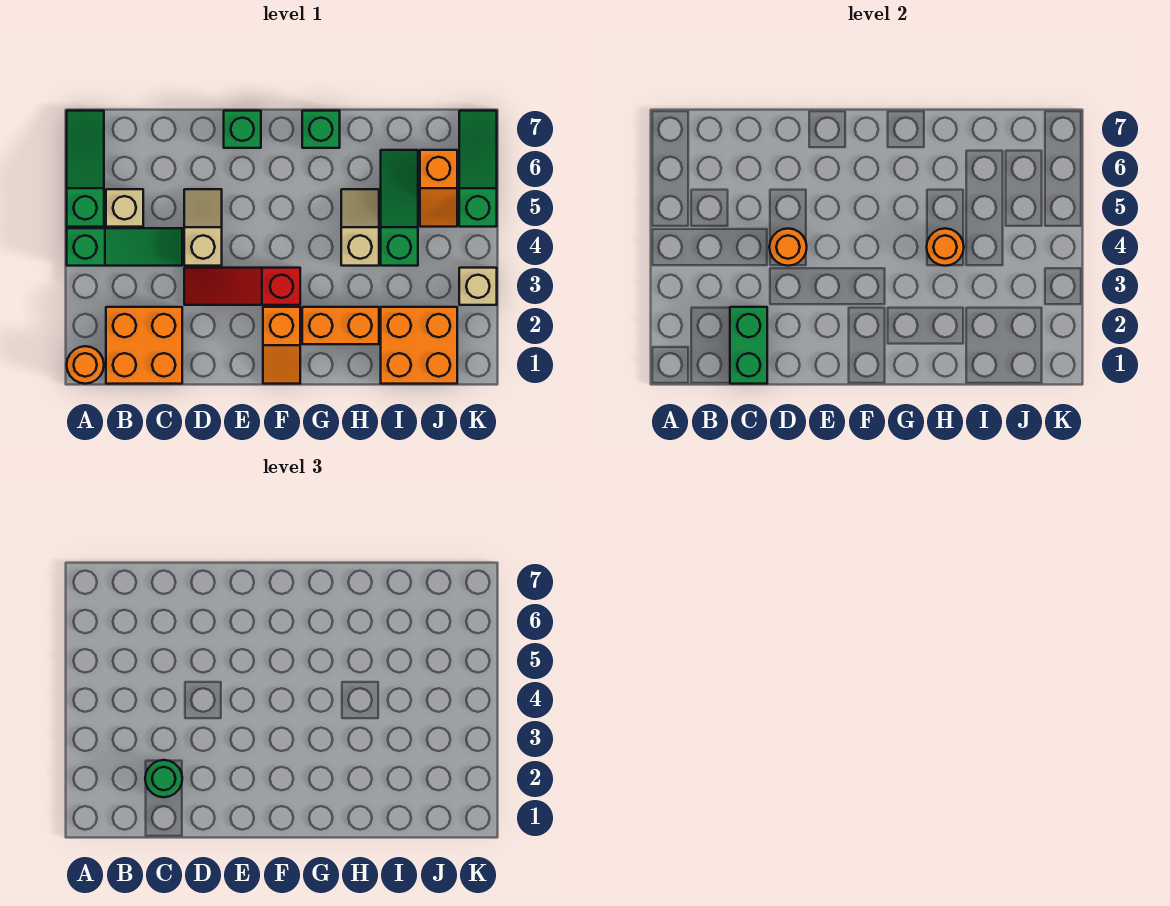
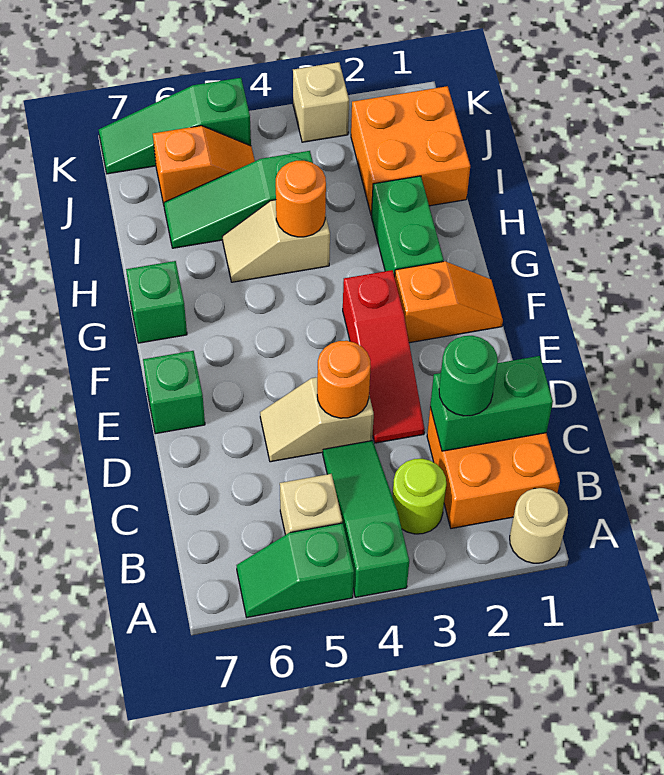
orange 1x1 round brick [67,346,104,384] -> tan 1x1 round brick [510,488,568,563]
green 1x3 slope [67,111,104,227] -> green 1x2 slope [236,523,354,617]
none -> lime 1x1 round brick [392,459,446,534]
orange 1x2 brick [302,307,379,344] -> green 1x2 brick [371,176,443,277]

